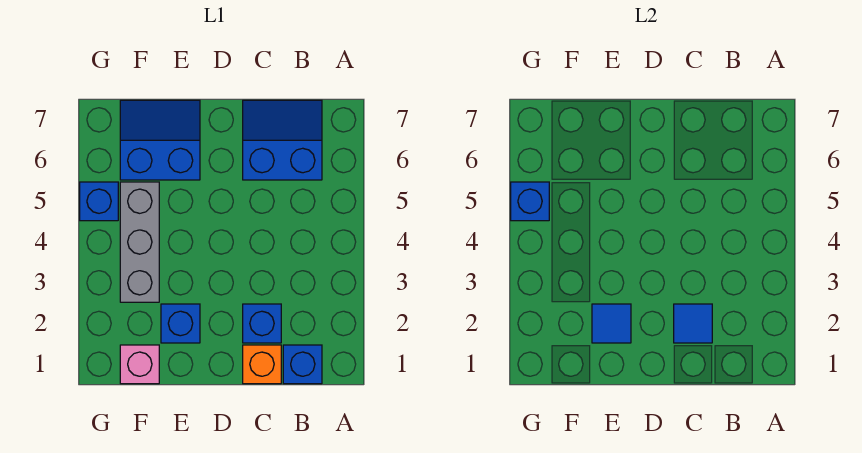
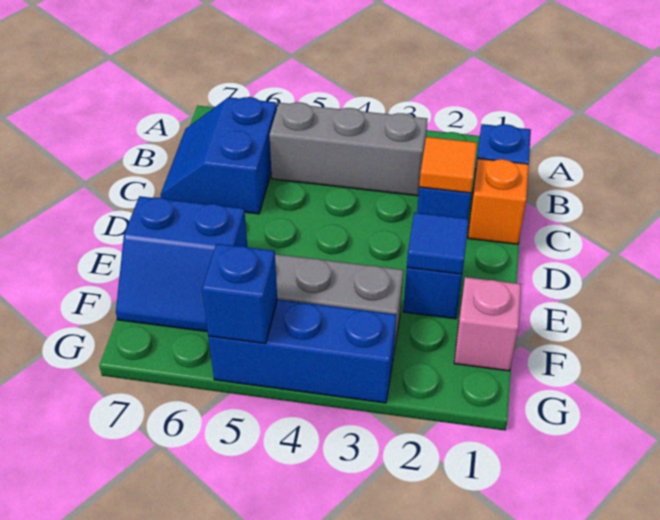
none -> grey 1x3 brick [269,102,427,196]
blue 1x1 tile [674,304,712,343] -> orange 1x1 tile [419,137,477,193]
blue 2x2 slope [120,100,200,180] -> blue 2x2 slope turned to [116,196,247,332]
blue 1x1 brick [80,182,118,221] -> blue 1x3 brick [209,299,396,403]

